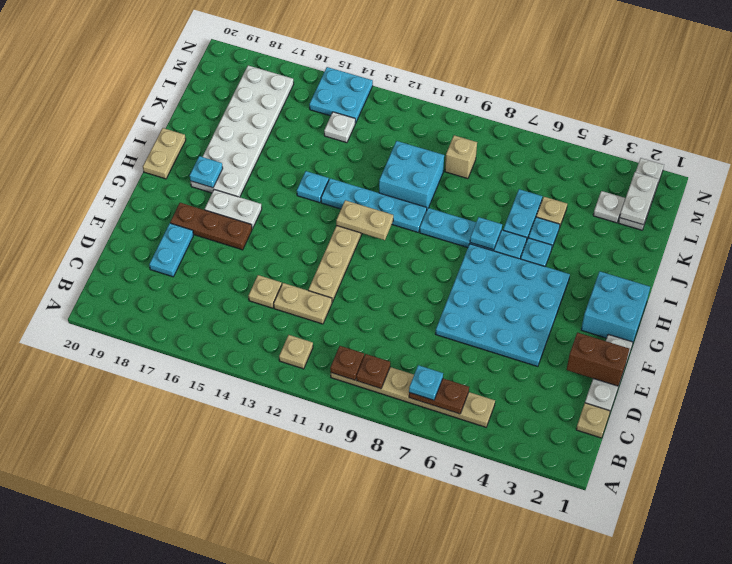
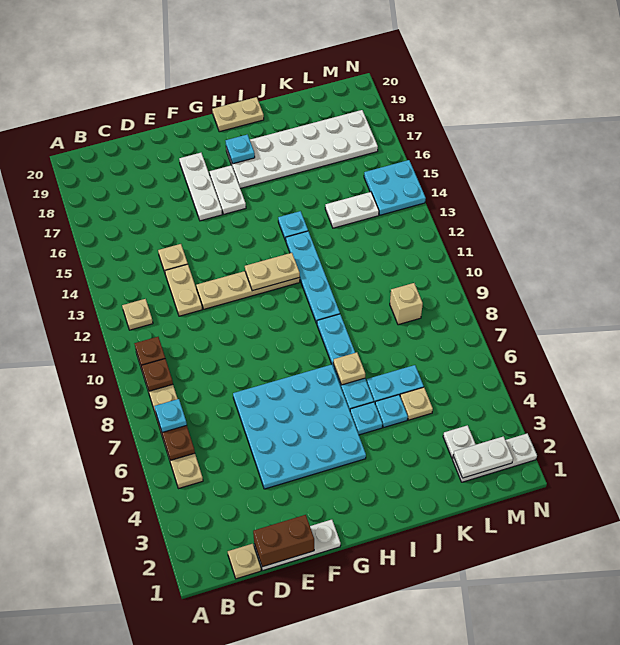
cyan 1x2 plate [149,223,194,277] -> none
brown 1x2 brick [567,333,629,386] -> brown 1x2 brick turned to [253,515,314,567]
brown 1x3 plate [170,203,252,250] -> white 1x3 plate [179,153,222,221]
cyan 2x2 brick [581,271,650,342] -> none
tan 1x2 plate [336,200,393,240] -> tan 1x2 plate turned to [245,253,300,291]
cyan 1x1 plate [470,217,502,250] -> tan 1x1 plate [333,352,365,385]
cyan 2x2 brick [379,141,444,209] -> none
white 1x1 plate [324,112,355,143] -> white 1x2 plate [325,192,379,228]

